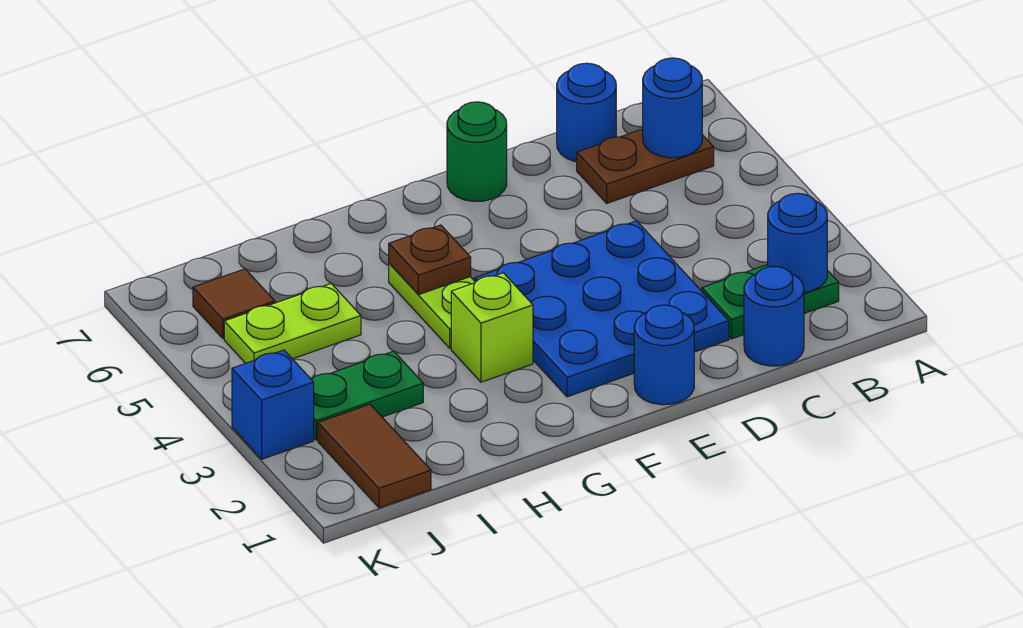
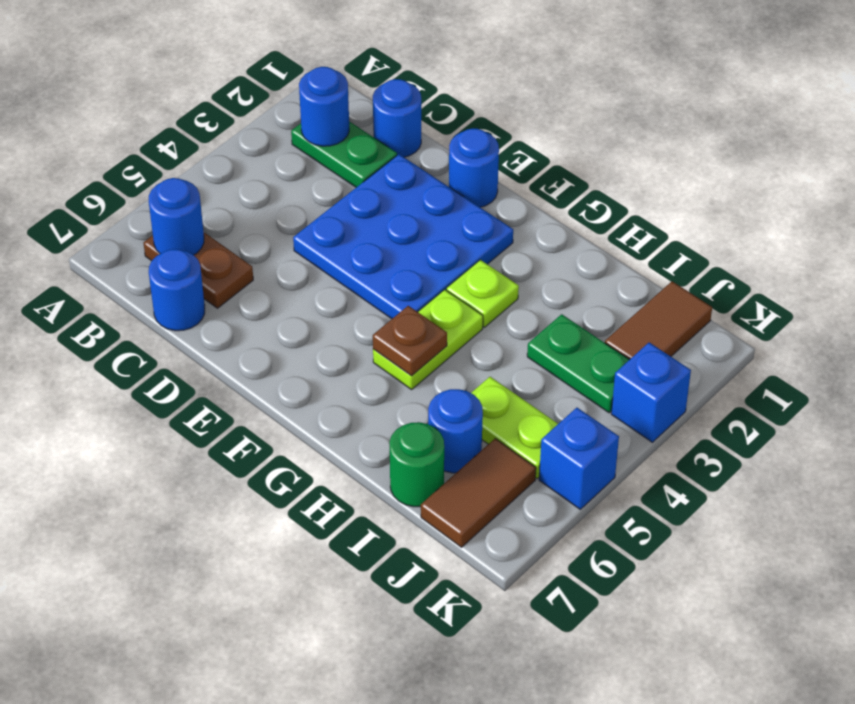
green 1x1 round brick [447,102,507,202] -> green 1x1 round brick moved to [389,422,444,507]
lime 1x1 brick [451,273,533,382] -> lime 1x1 plate [446,260,519,327]
none -> blue 1x1 round brick [428,389,483,473]
brown 1x1 tile [193,269,275,338] -> brown 1x2 tile [421,439,536,547]
none -> blue 1x1 brick [539,408,619,509]

